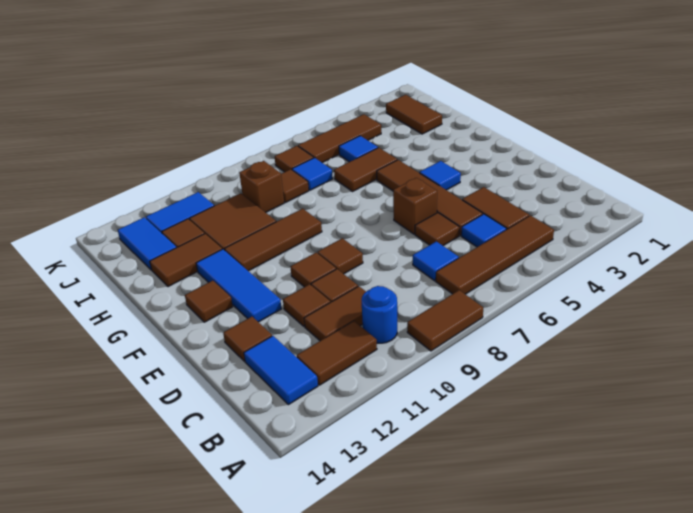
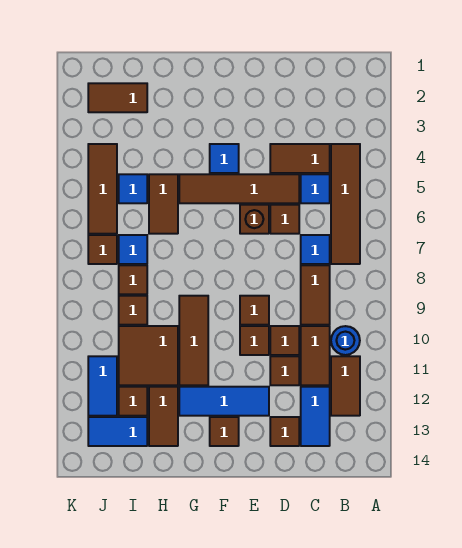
brown 1x2 tile [407,290,483,351] -> brown 1x2 tile moved to [301,265,330,325]
blue 1x2 tile [244,336,318,405] -> blue 1x2 tile turned to [301,387,330,446]
brown 1x1 brick [239,161,284,212] -> brown 1x1 tile [119,296,147,325]

